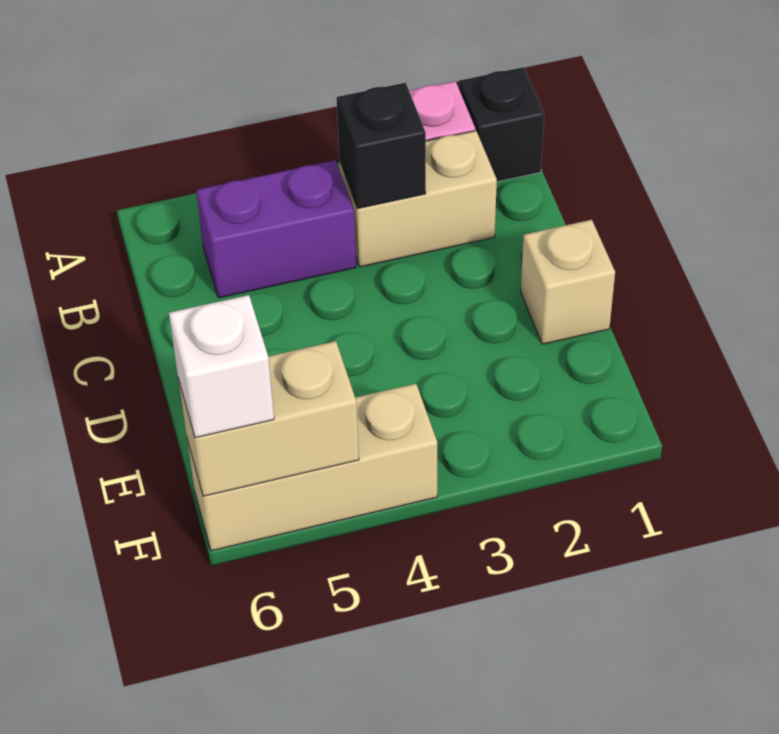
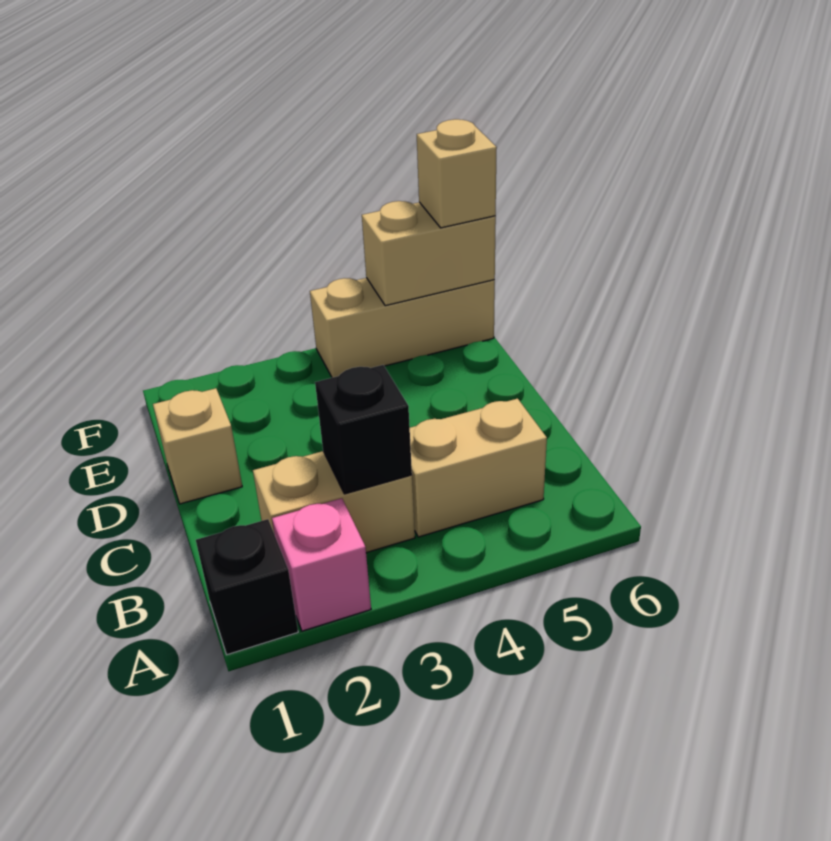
purple 1x2 brick [196,160,356,298] -> tan 1x2 brick [410,399,547,537]
white 1x1 brick [169,295,274,438] -> tan 1x1 brick [417,119,497,228]

